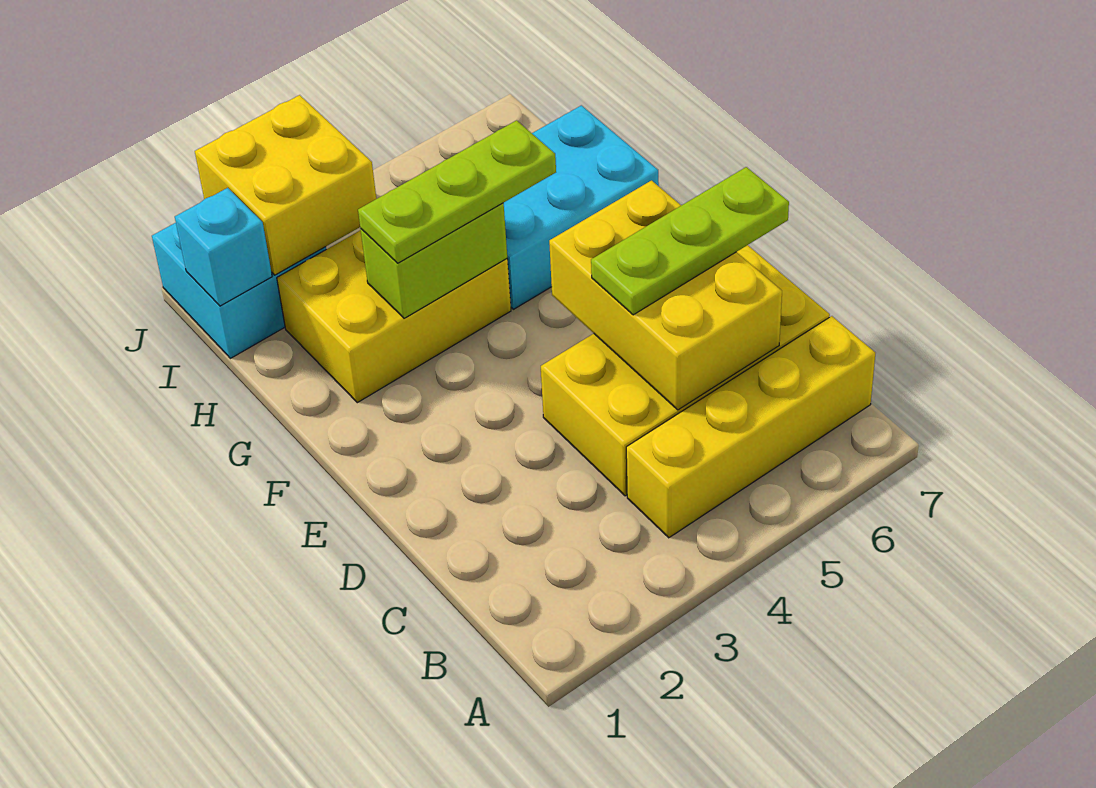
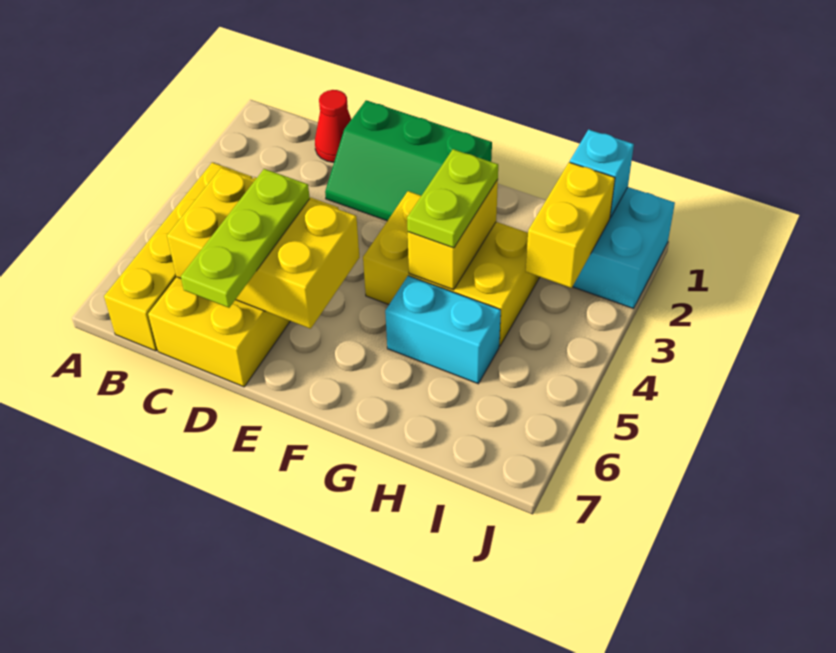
none -> red 1x1 cone [315,90,351,162]
none -> green 2x3 slope [325,100,492,221]
yellow 2x3 brick [277,230,511,403] -> yellow 2x3 brick turned to [363,191,540,346]
lime 1x2 brick [361,203,507,318] -> yellow 1x2 brick [408,180,498,290]
lime 1x3 plate [358,120,556,263] -> lime 1x2 plate [407,149,498,248]
cyan 2x3 brick [504,105,659,309] -> cyan 1x2 brick [385,276,501,384]
yellow 2x2 brick [195,95,376,275] -> yellow 1x2 brick [526,162,615,288]

